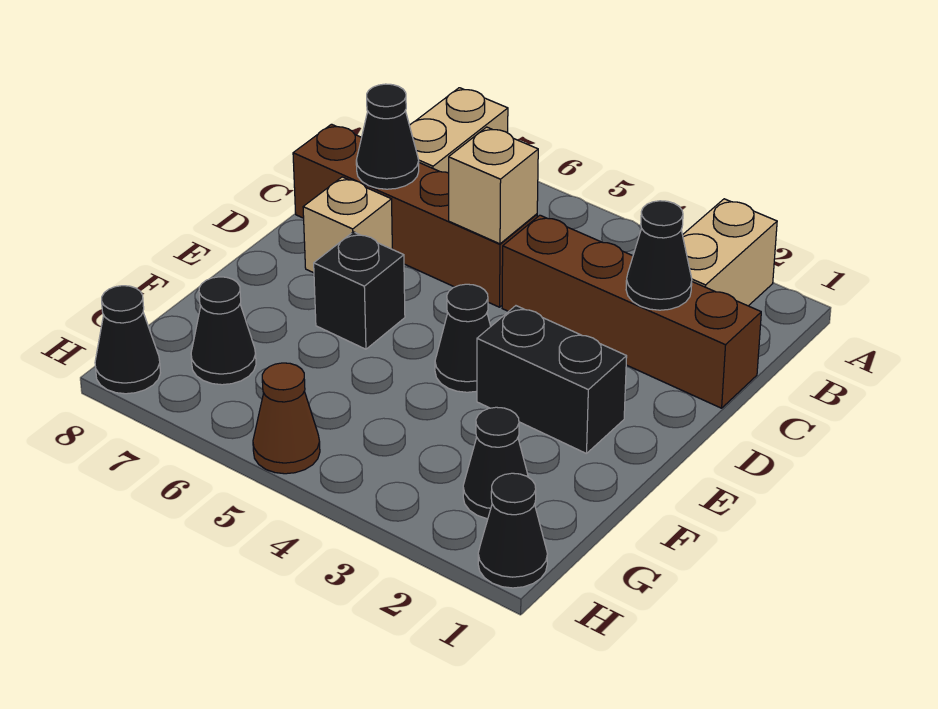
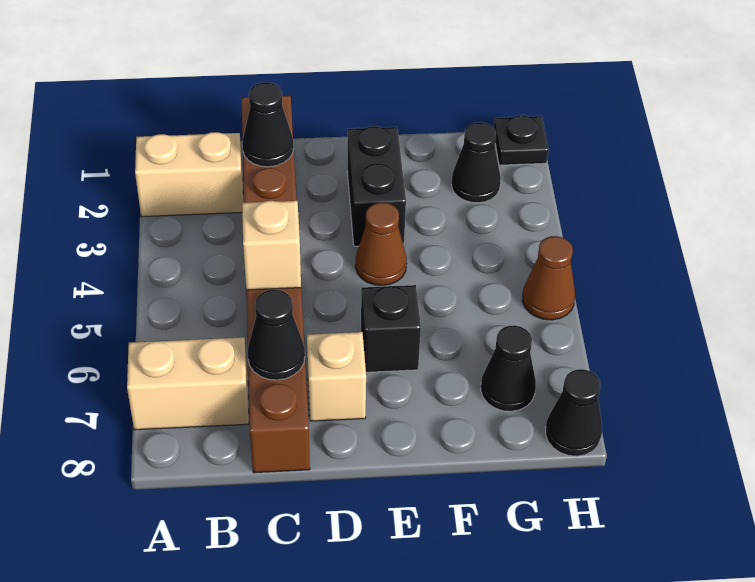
black 1x1 cone [435,284,491,392] -> brown 1x1 cone [355,202,407,285]
black 1x1 cone [478,473,547,588] -> black 1x1 plate [494,115,549,165]

